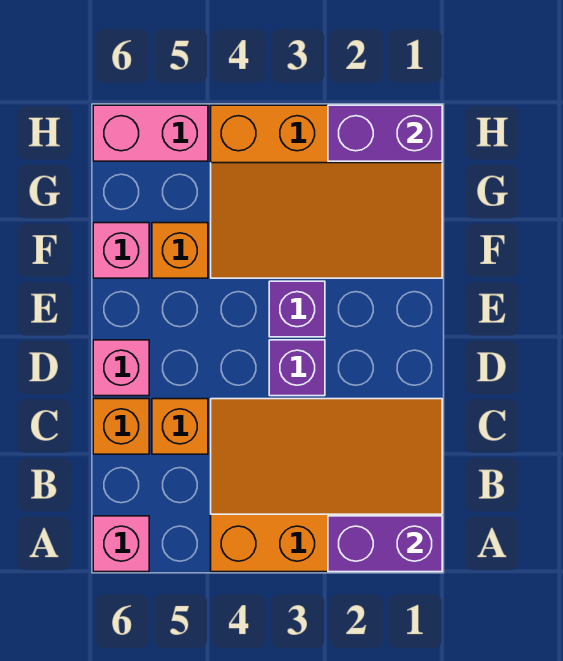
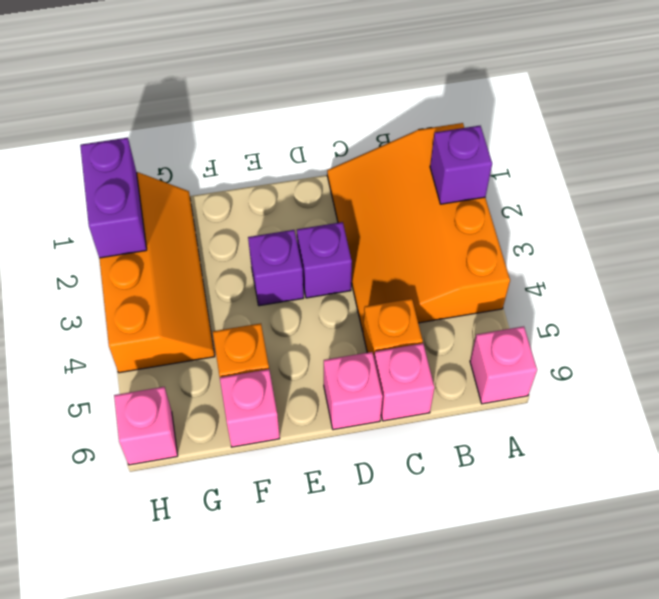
purple 1x2 brick [328,516,442,572] -> purple 1x1 brick [430,126,492,204]
orange 1x1 brick [93,399,149,454] -> pink 1x1 brick [374,343,434,421]
orange 3x4 slope [211,105,442,278] -> orange 2x4 slope [99,172,215,373]
pink 1x2 brick [93,105,208,161] -> pink 1x1 brick [114,387,178,465]

